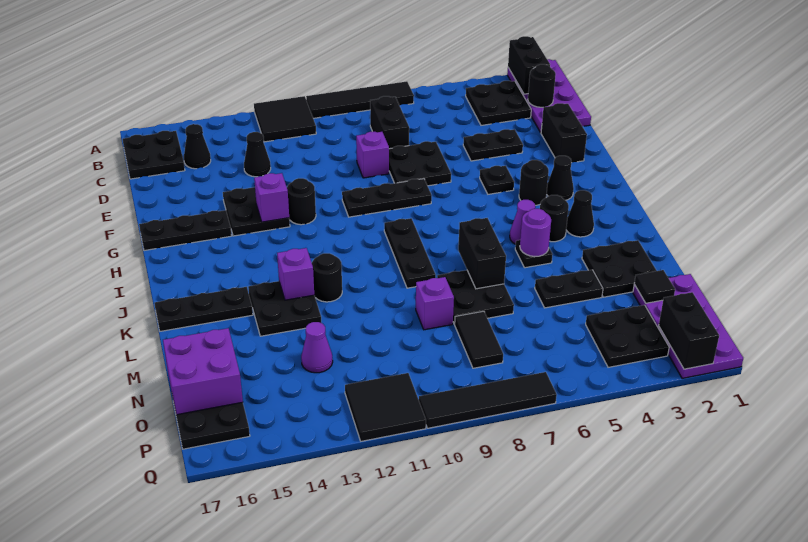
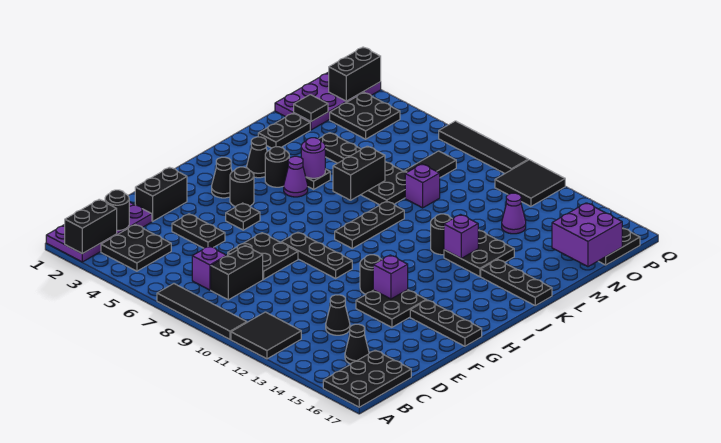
black 2x2 plate [123,131,185,179] -> black 2x3 plate [323,350,411,407]
purple 1x1 brick [356,132,389,178] -> purple 1x1 brick moved to [192,246,226,290]
black 2x2 plate [582,240,657,297] -> black 1x2 plate [258,113,310,148]

